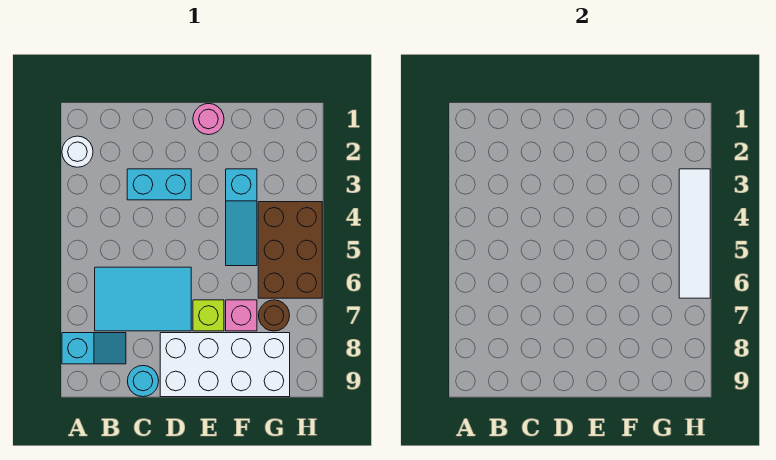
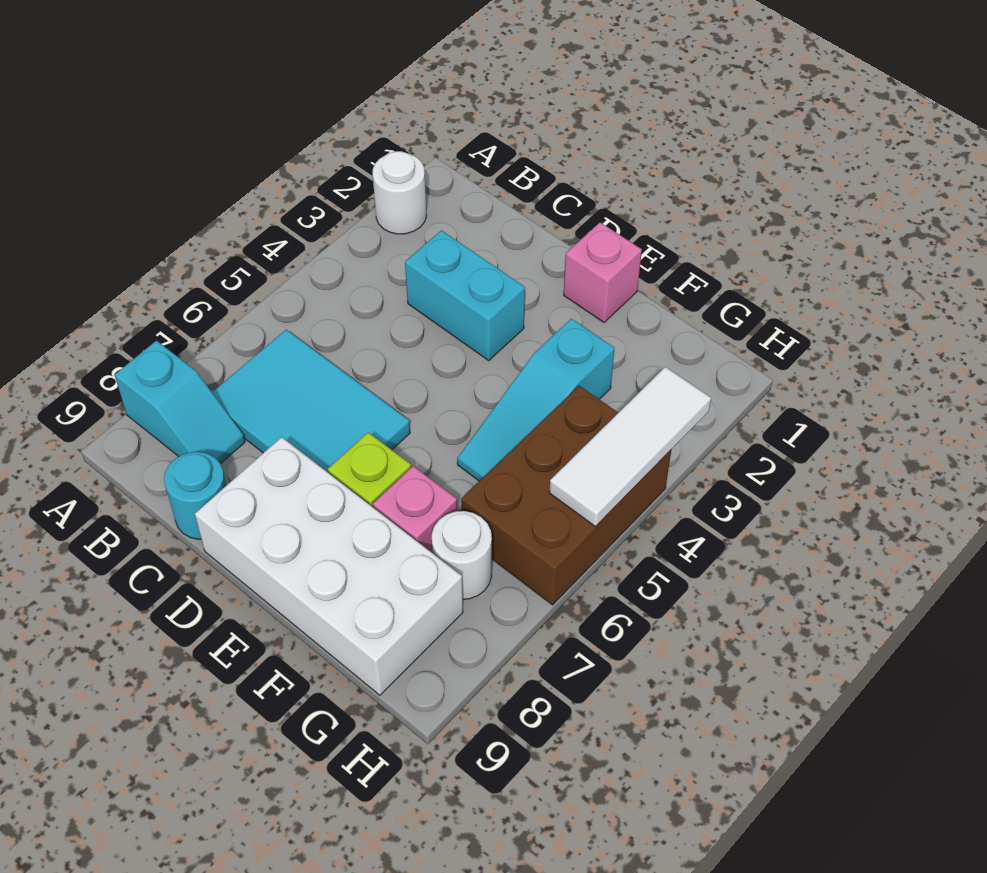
pink 1x1 round brick [193,104,224,135] -> pink 1x1 brick [564,222,642,322]
brown 1x1 round brick [258,300,290,331] -> white 1x1 round brick [432,511,492,599]
white 1x4 tile [679,169,710,298] -> white 1x3 tile [549,367,711,526]

